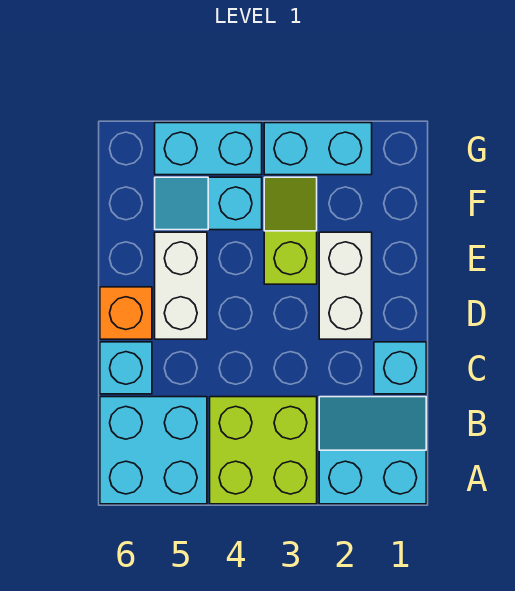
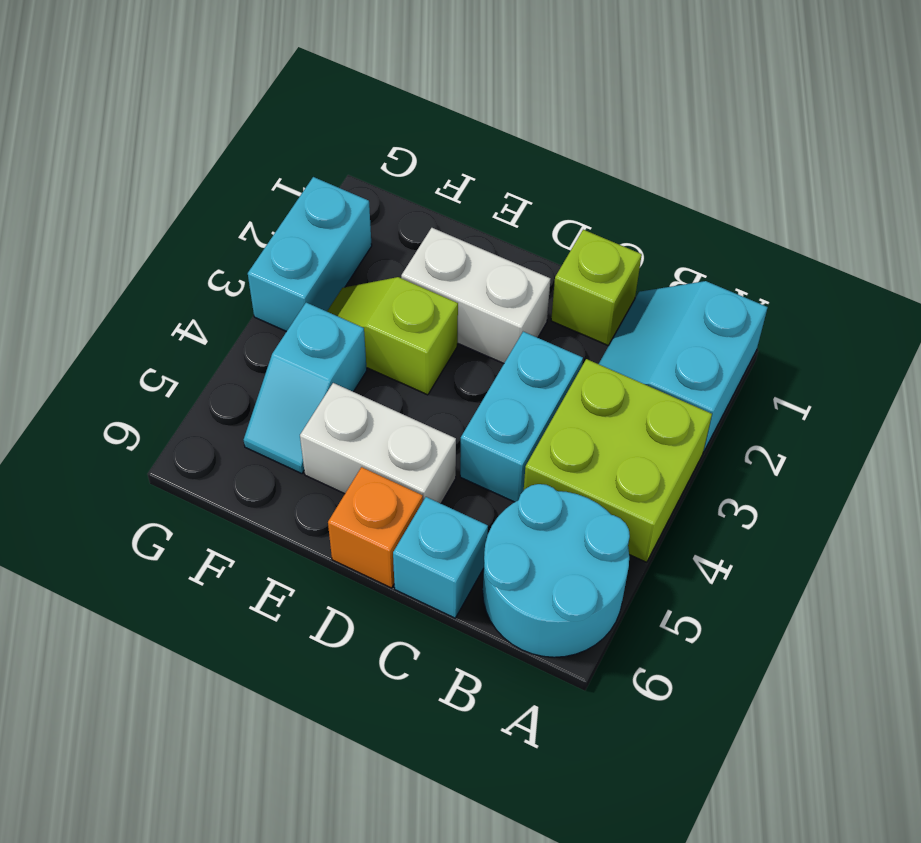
cyan 2x2 brick [100,397,207,504] -> cyan 2x2 round brick [483,484,630,657]
cyan 1x1 brick [374,342,426,394] -> lime 1x1 brick [551,230,642,345]
cyan 1x2 brick [155,123,262,175] -> cyan 1x2 brick moved to [460,332,583,502]

